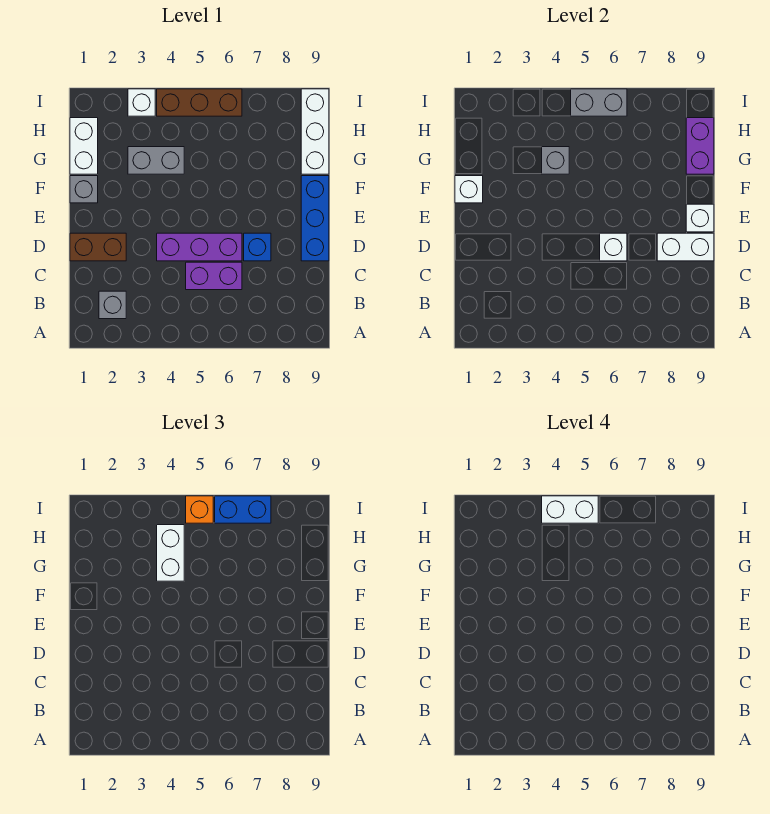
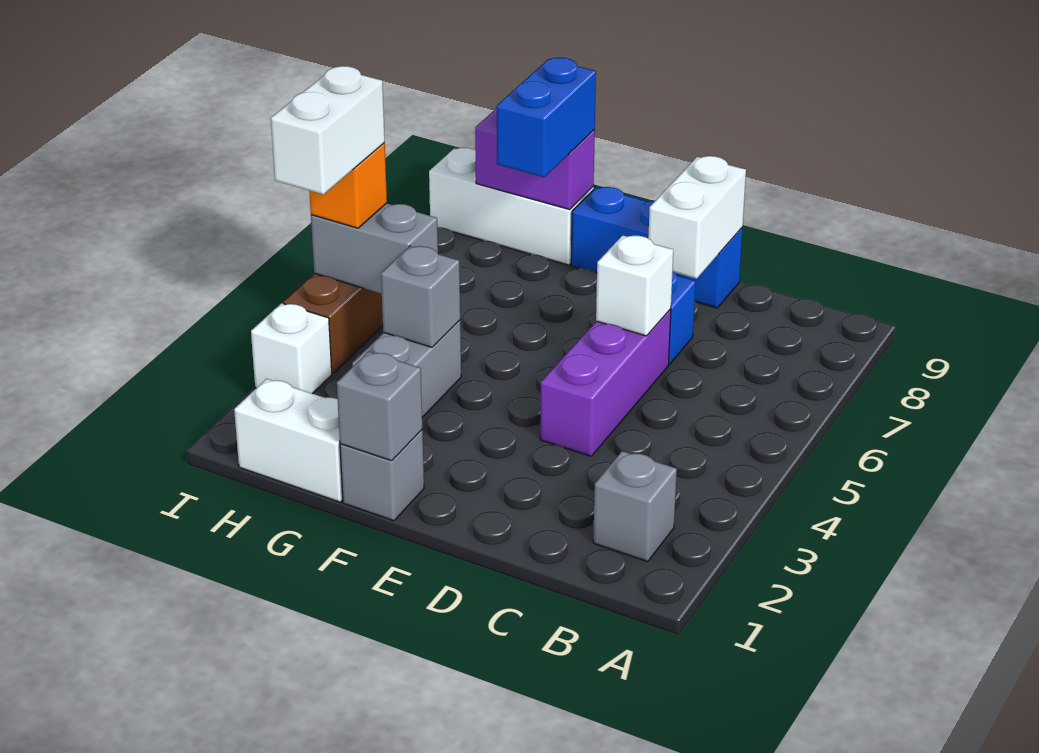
purple 1x2 brick [186,262,242,290] -> none
brown 1x2 brick [70,233,126,261] -> none
white 1x1 brick [686,204,714,232] -> none
white 1x1 brick [455,176,483,203] -> grey 1x1 brick [337,352,422,461]
white 1x2 brick [157,525,184,581] -> none
grey 1x2 brick [571,89,627,116] -> grey 1x2 brick turned to [311,203,438,294]
blue 1x2 brick [215,496,271,523] -> blue 1x2 brick moved to [497,57,596,177]

